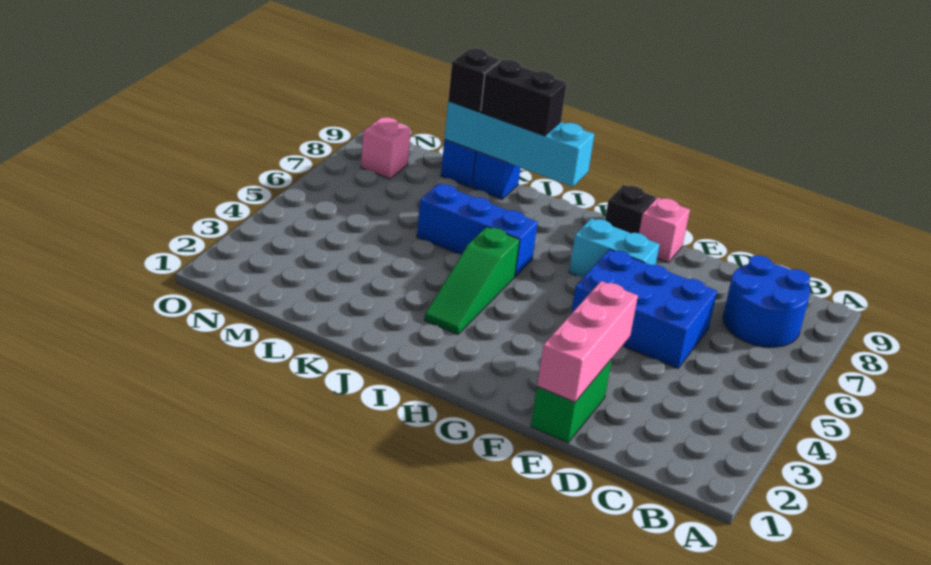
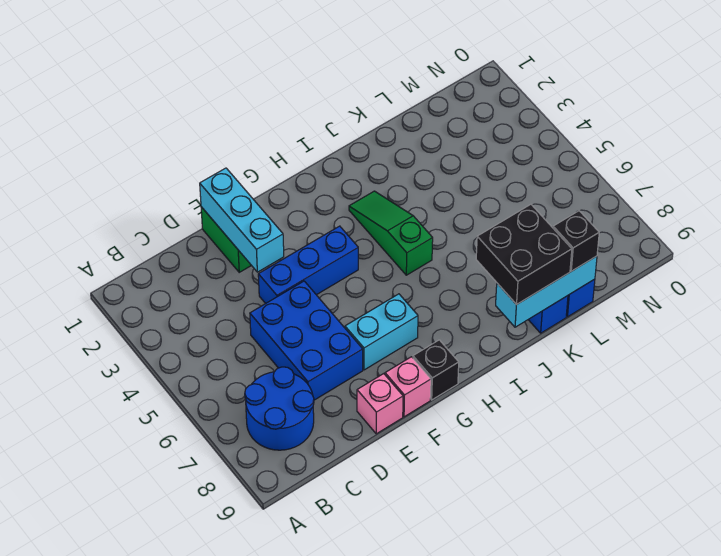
blue 2x3 brick [571,249,717,368] -> blue 2x3 brick turned to [250,281,363,400]
pink 1x3 brick [537,281,638,402] -> cyan 1x3 brick [200,168,284,272]
blue 1x3 brick [417,184,538,276] -> blue 1x3 brick moved to [258,226,358,304]
cyan 1x4 brick [445,101,594,187] -> cyan 1x3 brick [496,256,597,327]
black 1x2 brick [481,60,567,136] -> black 2x2 brick [476,204,572,305]
pink 1x1 brick [361,117,411,179] -> pink 1x1 brick moved to [357,374,403,434]

